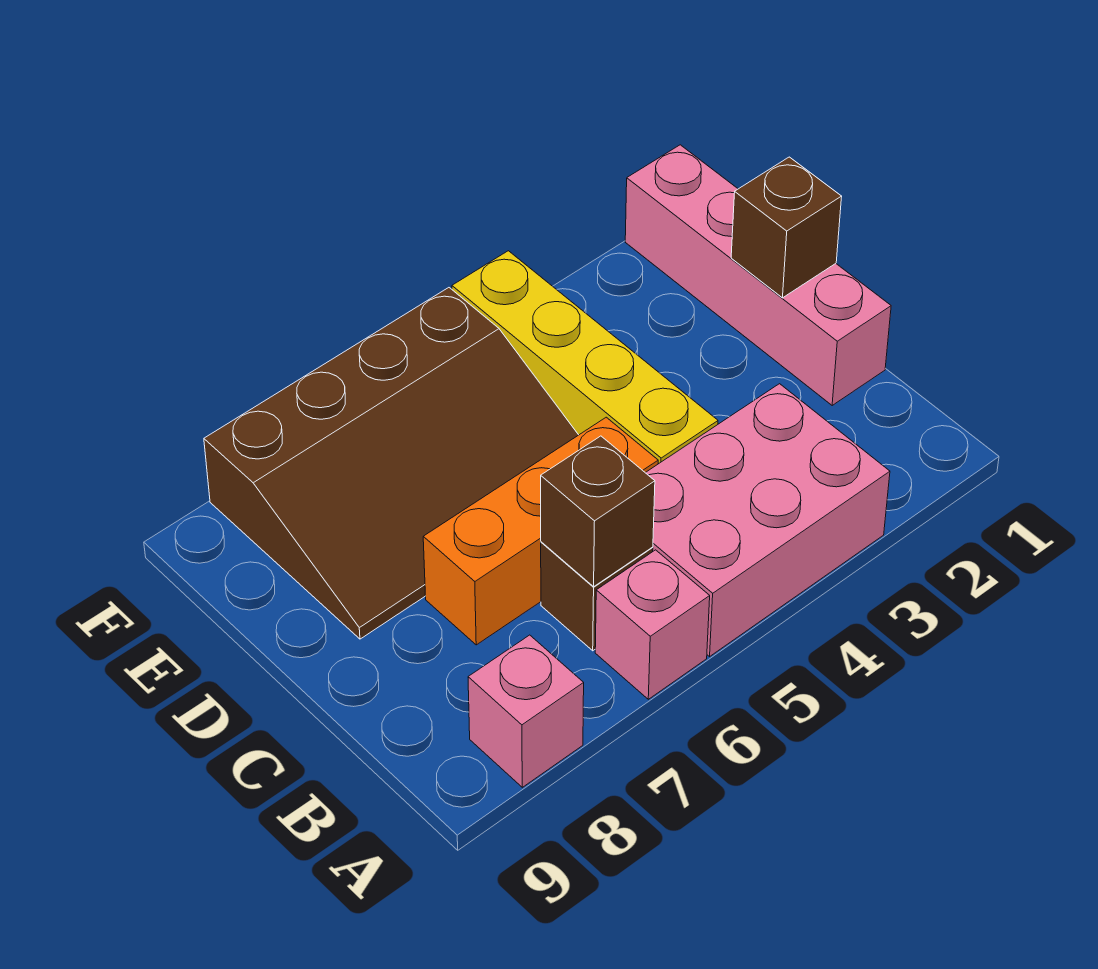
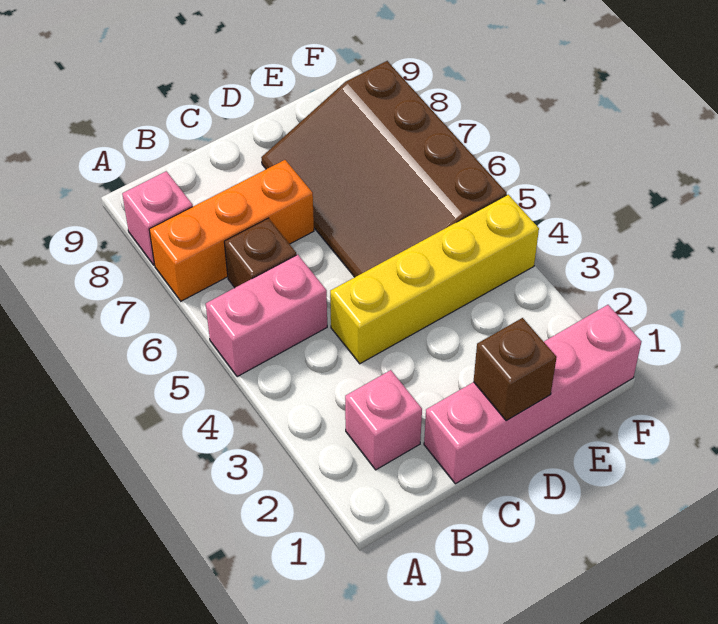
pink 2x3 brick [646,384,890,656] -> pink 1x2 brick [206,255,327,377]
pink 1x1 brick [595,550,710,699] -> pink 1x1 brick moved to [345,370,422,470]
brown 1x1 brick [541,436,655,587] -> none
orange 1x3 brick [423,417,658,645] -> orange 1x3 brick turned to [149,160,314,301]

